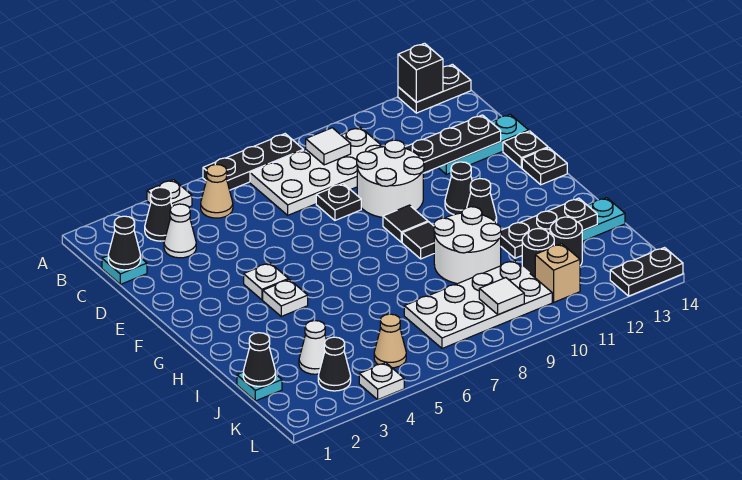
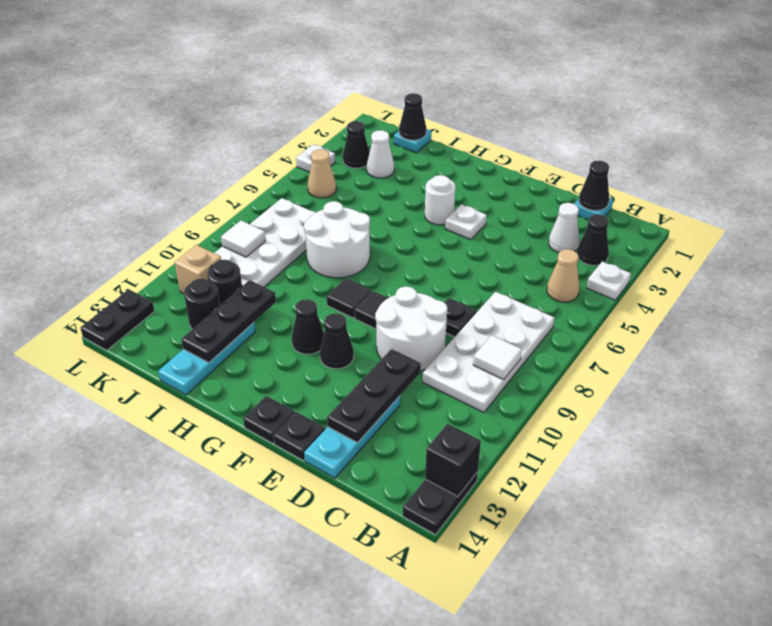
black 1x3 plate [203,134,304,190] -> none
white 1x1 plate [263,279,308,316] -> white 1x1 round brick [425,175,455,225]
white 2x2 round brick [434,207,501,284] -> white 2x2 round brick moved to [304,201,370,278]

